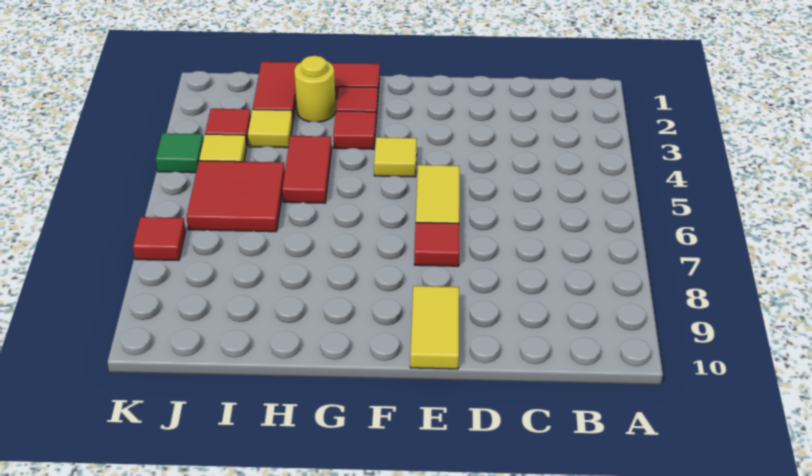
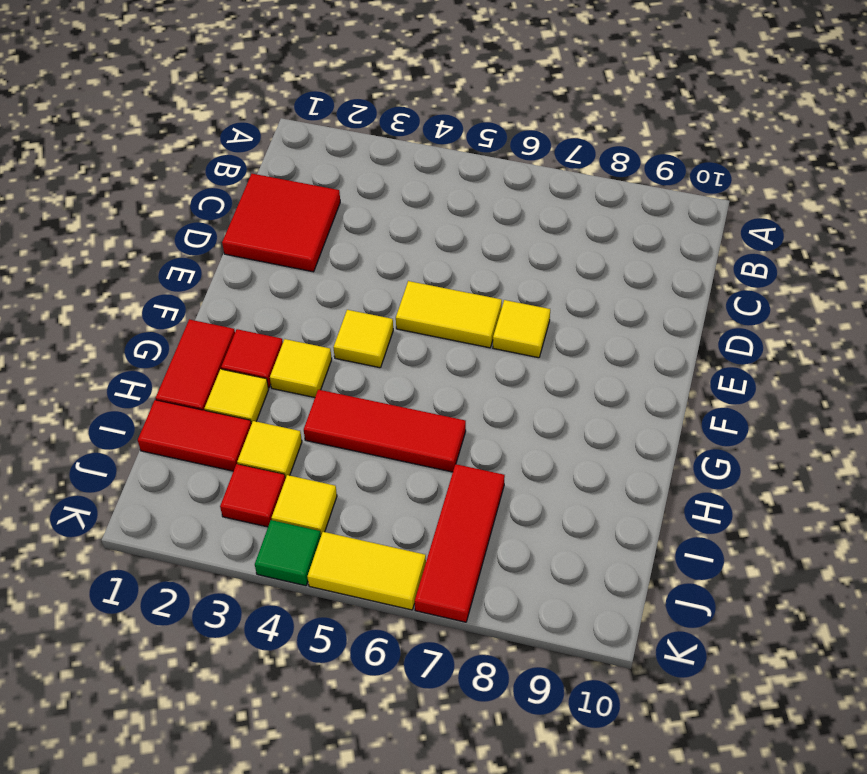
red 1x1 tile [414,223,459,266] -> yellow 1x1 tile [493,300,550,358]
yellow 1x2 tile [410,286,459,369] -> yellow 1x2 tile moved to [307,532,426,610]
red 1x1 tile [333,111,376,149] -> yellow 1x1 tile [270,339,332,398]
yellow 1x1 round brick [294,56,336,122] -> yellow 1x1 tile [205,369,268,424]
red 1x2 tile [282,136,332,203] -> red 1x3 tile [304,390,466,472]
red 2x2 tile [186,161,285,232] -> red 2x2 tile moved to [222,174,340,272]
red 1x1 tile [133,217,186,261] -> red 1x3 tile [415,464,505,622]

